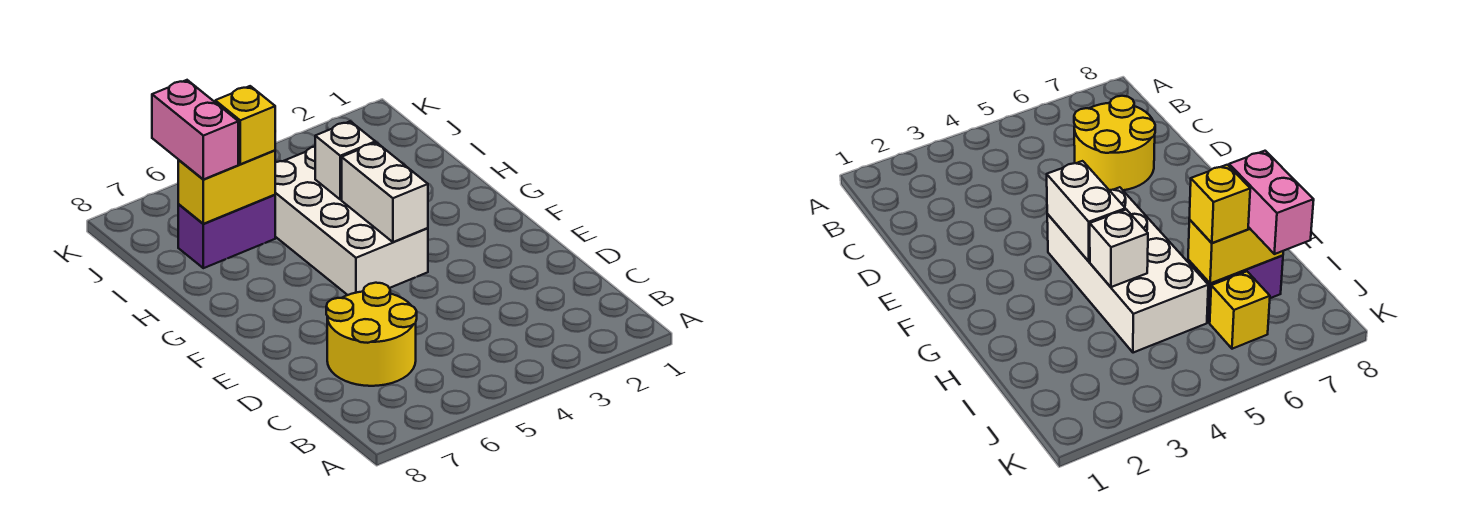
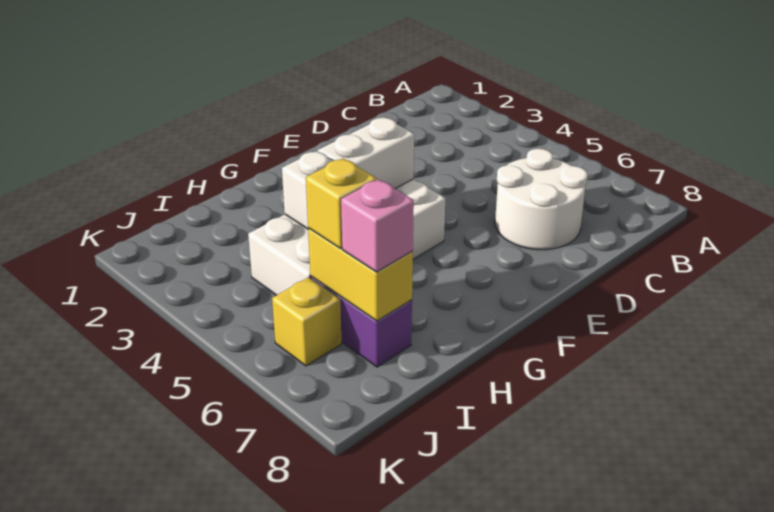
yellow 2x2 round brick [326,283,417,386] -> white 2x2 round brick [495,149,588,250]
pink 1x2 brick [152,80,238,179] -> pink 1x1 brick [341,179,414,272]

